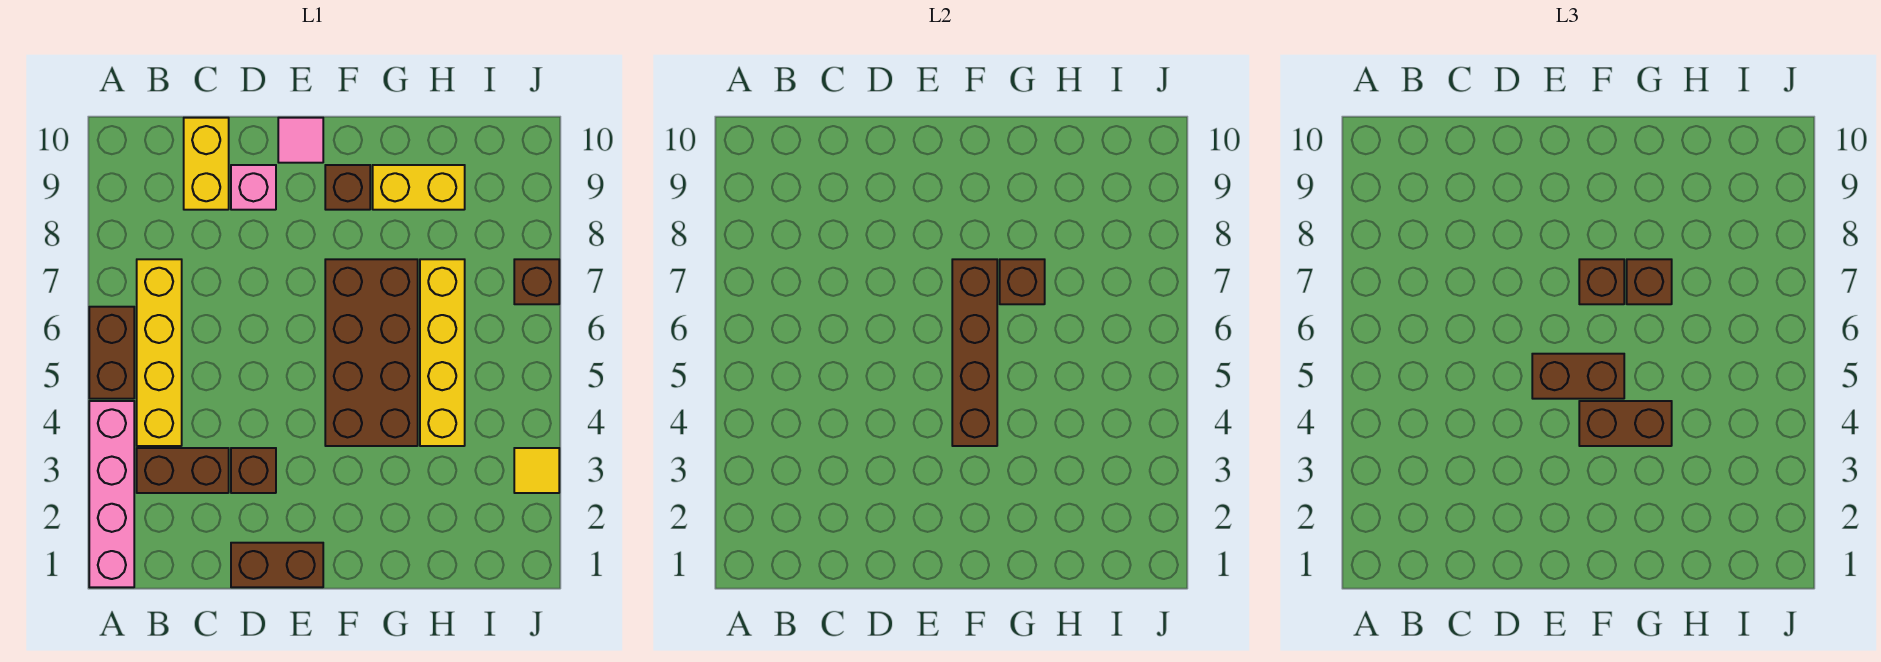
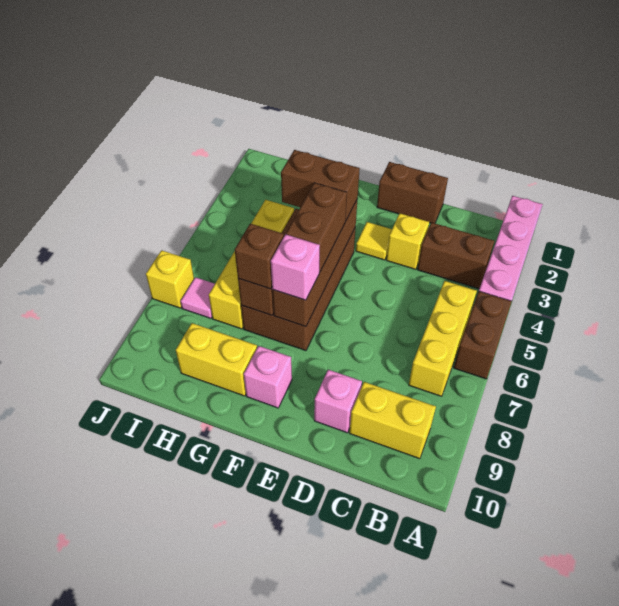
yellow 1x4 brick [137,259,182,446] -> yellow 1x3 brick [409,281,477,396]
yellow 1x2 brick [184,118,229,210] -> yellow 1x2 brick turned to [349,382,436,459]
brown 1x1 brick [231,448,276,493] -> yellow 1x1 brick [386,213,429,269]
brown 1x2 brick [1532,354,1624,399] -> brown 1x2 brick turned to [286,183,347,272]
pink 1x1 tile [278,118,323,163] -> pink 1x1 tile moved to [181,277,215,318]
brown 1x1 brick [1579,259,1624,304] -> pink 1x1 brick [271,234,320,300]
brown 1x1 brick [325,165,370,210] -> pink 1x1 brick [244,346,292,408]
yellow 1x1 tile [514,448,559,493] -> yellow 1x1 tile moved to [356,222,392,260]
brown 1x1 brick [514,259,559,304] -> yellow 1x1 brick [146,250,194,308]

